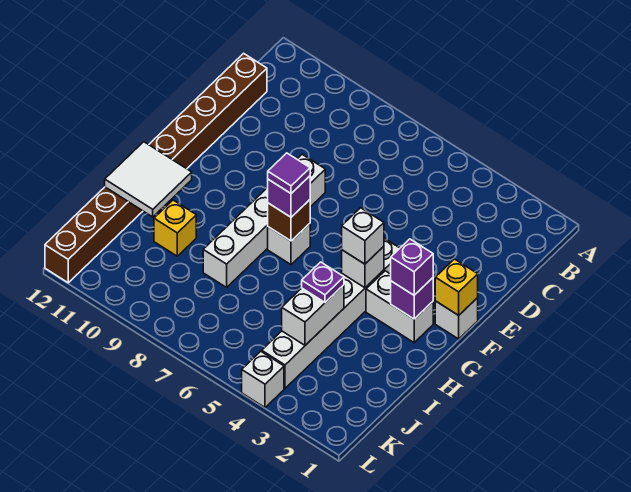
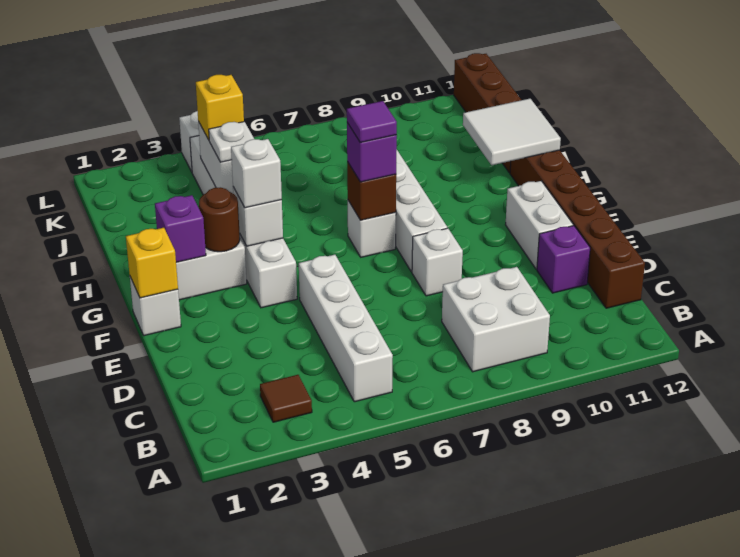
none -> brown 1x1 tile [260,375,312,422]
none -> white 1x4 brick [299,255,393,402]
none -> white 2x2 brick [442,267,550,372]
none -> white 1x2 brick [506,181,573,269]
purple 1x1 brick [391,239,433,295] -> purple 1x1 brick moved to [537,226,590,293]
none -> brown 1x1 round brick [199,187,240,252]
purple 1x1 plate [302,262,344,302] -> white 1x1 plate [209,122,254,162]
yellow 1x1 brick [154,200,196,256] -> yellow 1x1 brick moved to [196,75,244,140]

